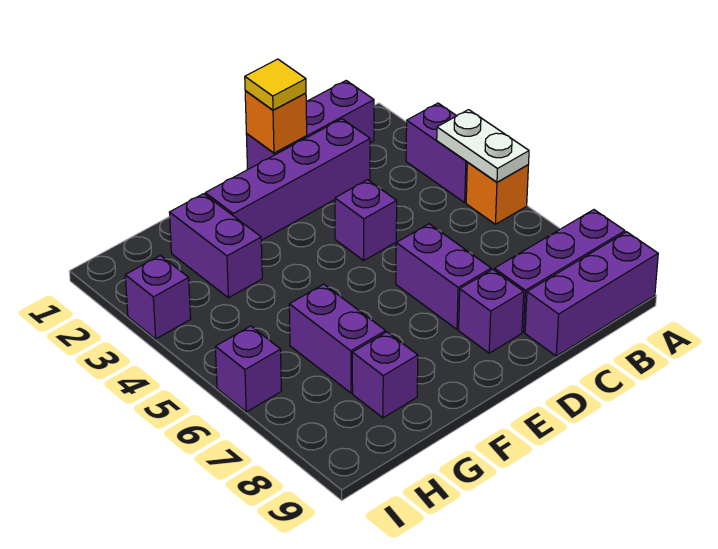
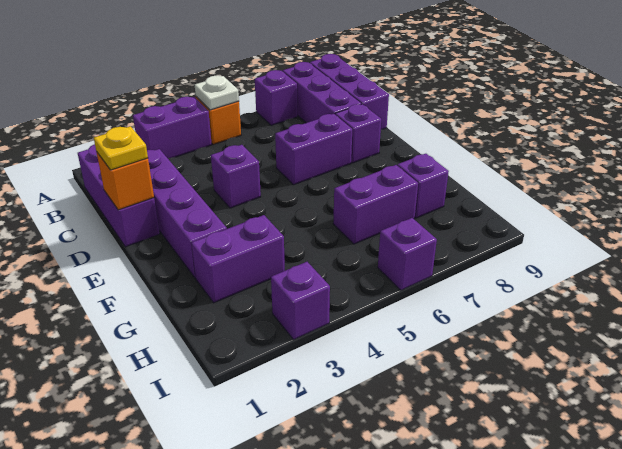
white 1x2 plate [437,110,529,182] -> white 1x1 plate [195,76,239,110]
none -> purple 1x1 brick [255,70,297,125]
yellow 1x1 tile [245,59,306,110] -> yellow 1x1 plate [94,126,148,170]

